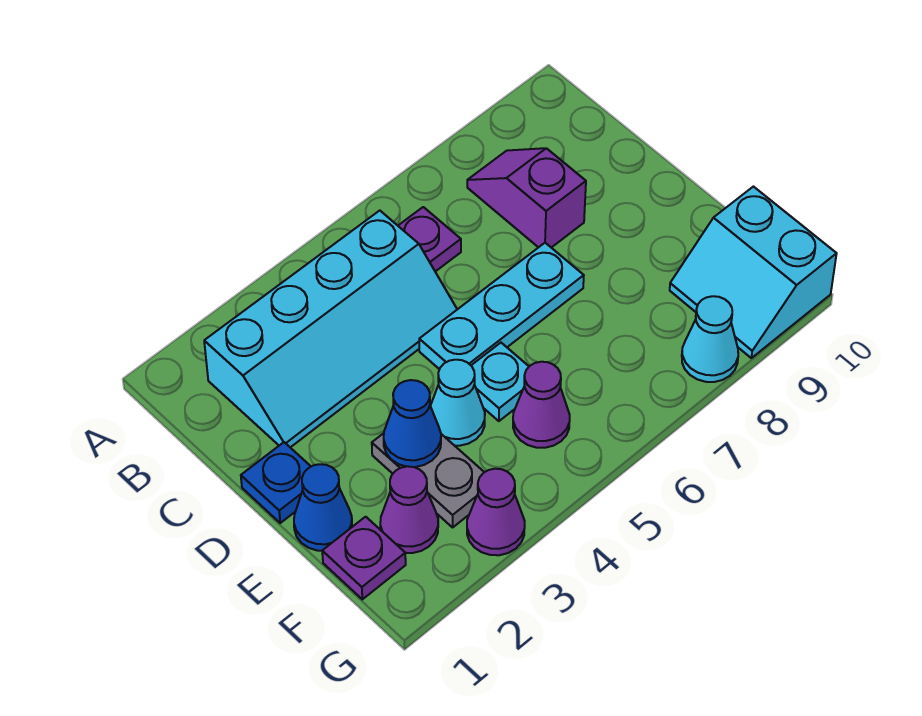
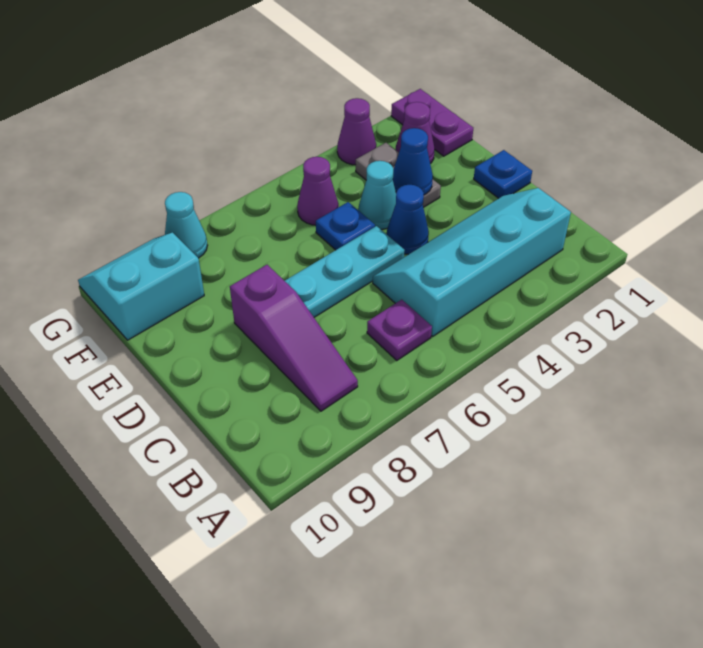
purple 1x2 slope [467,148,586,248] -> purple 1x3 slope [230,265,358,411]
blue 1x1 cone [294,464,352,551] -> blue 1x1 cone moved to [387,185,429,254]
cyan 1x1 plate [471,343,529,421] -> blue 1x1 plate [316,202,375,250]
purple 1x1 plate [322,517,406,599] -> purple 1x2 plate [391,89,473,156]
cyan 2x2 slope [670,187,837,358] -> cyan 2x2 slope turned to [78,233,204,340]

